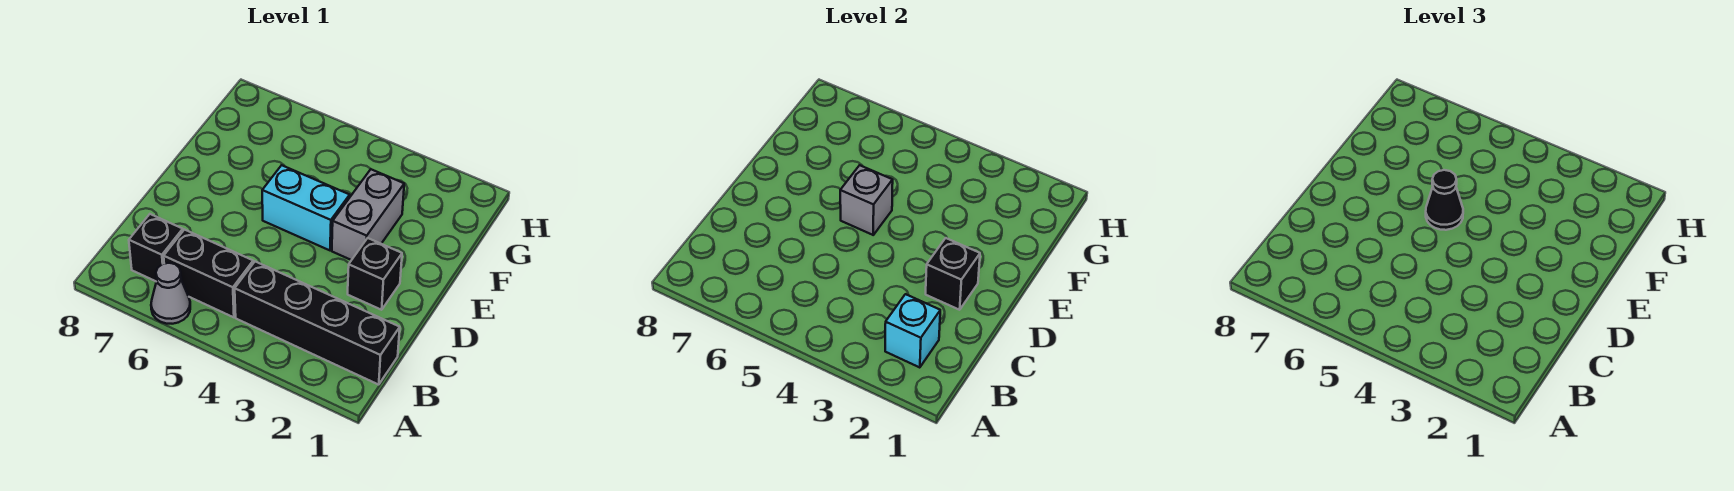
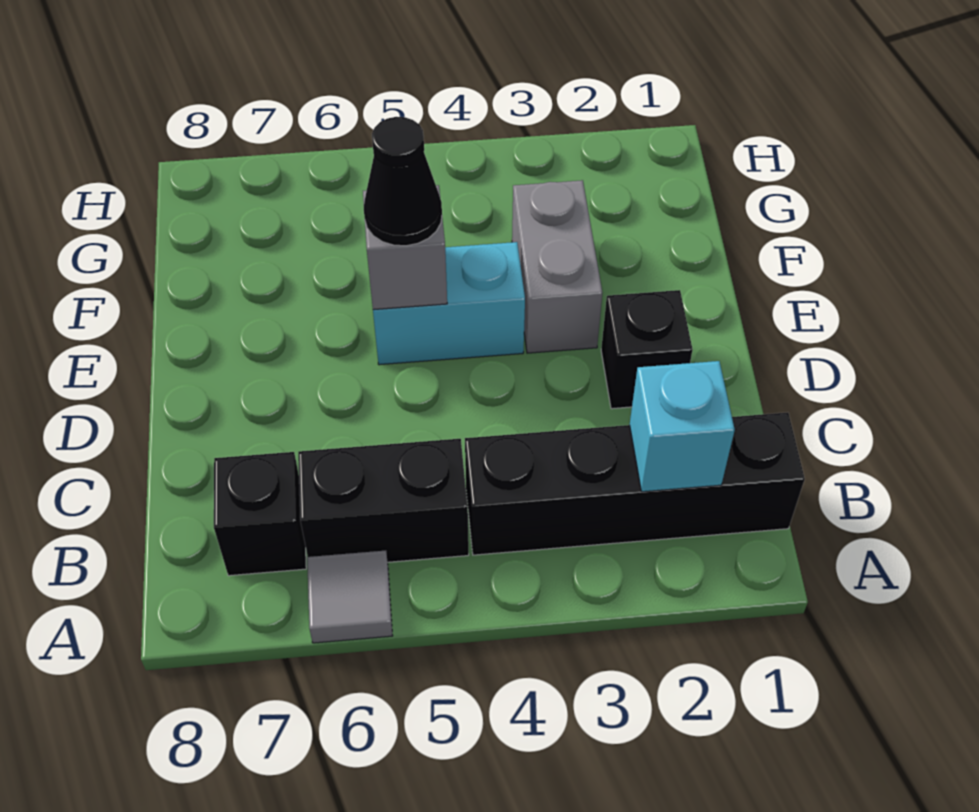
grey 1x1 cone [151,263,190,324] -> grey 1x1 tile [307,551,393,643]
black 1x1 brick [926,238,980,310] -> none

